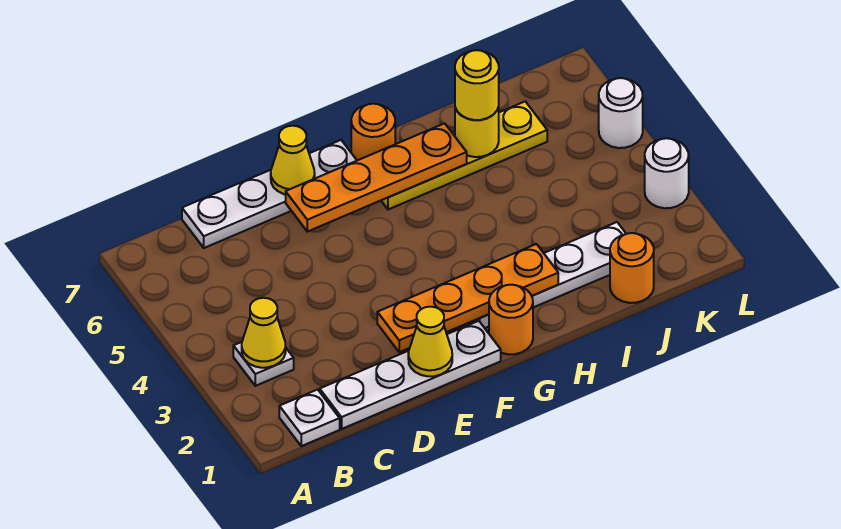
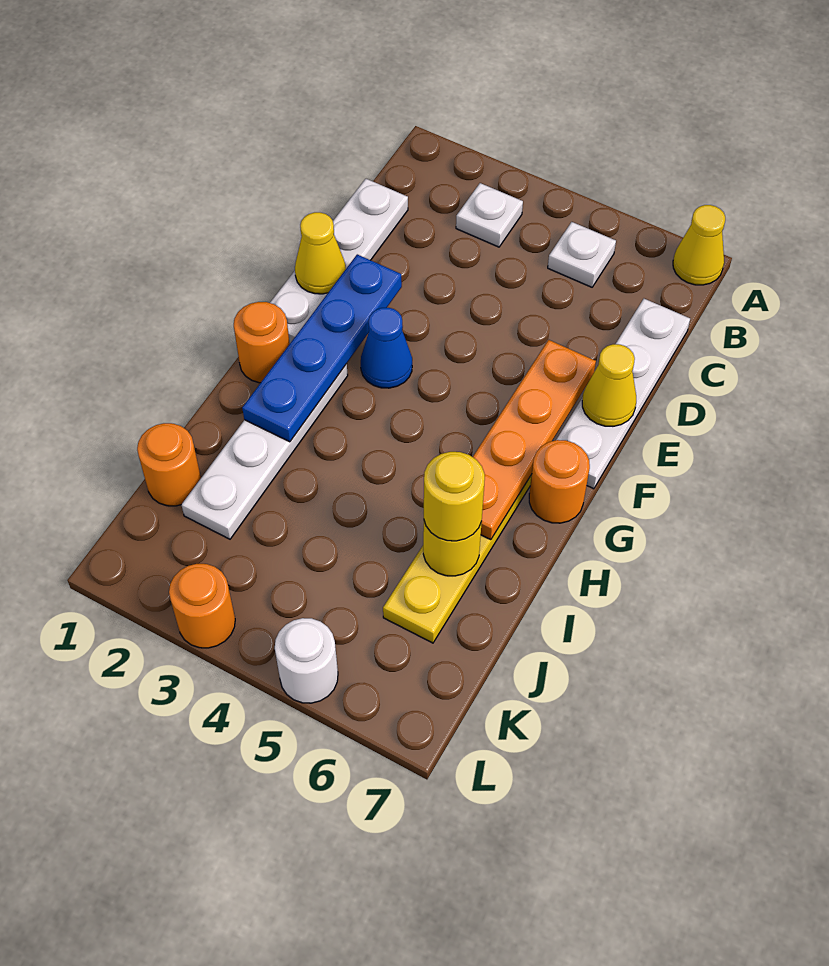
white 1x1 plate [279,390,340,446] -> white 1x1 plate moved to [548,222,616,287]
yellow 1x1 cone [242,298,286,368] -> yellow 1x1 cone moved to [673,205,725,285]
orange 1x4 plate [377,244,558,352] -> blue 1x4 plate [242,254,402,442]
none -> blue 1x1 cone [361,308,412,388]
white 1x1 round brick [645,138,689,208] -> orange 1x1 round brick [169,564,235,648]

